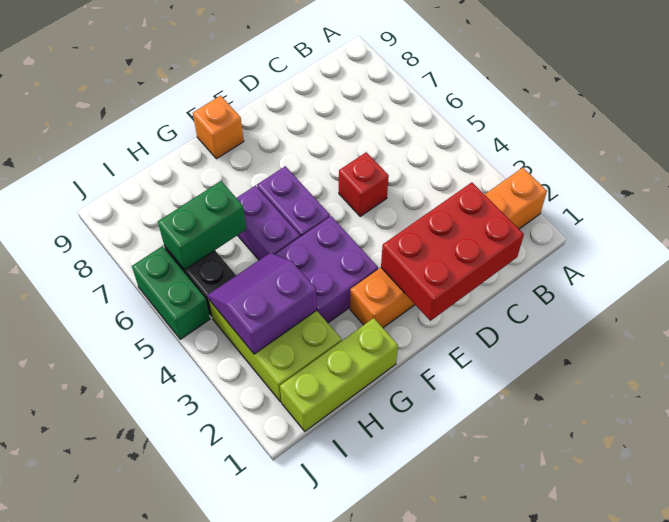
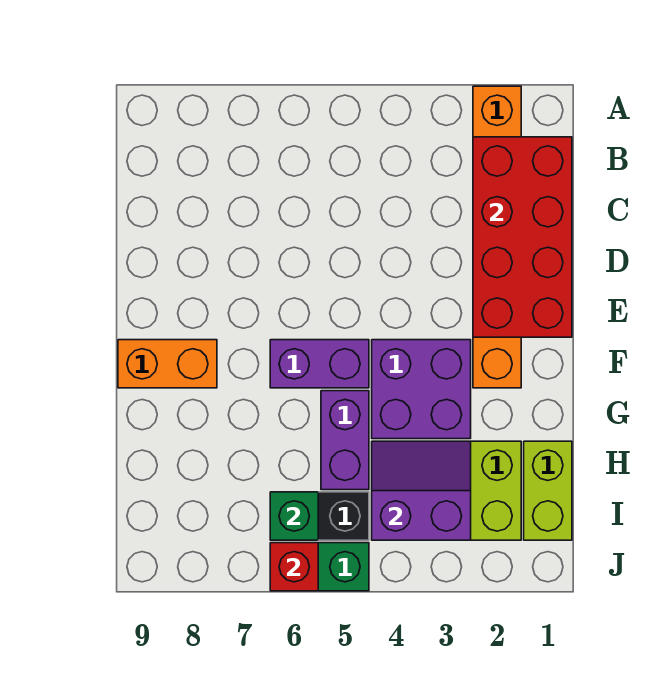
red 2x3 brick [381,182,524,321] -> red 2x4 brick [473,137,572,337]
red 1x1 brick [339,152,389,216] -> red 1x1 brick moved to [270,543,318,591]
orange 1x1 brick [193,96,244,159] -> orange 1x2 brick [118,340,217,388]
lime 1x3 brick [280,318,398,431] -> lime 1x2 brick [524,441,572,540]
purple 1x2 brick [237,186,300,260] -> purple 1x2 brick turned to [321,391,369,490]
purple 2x2 slope [208,253,317,354] -> purple 2x2 slope turned to [372,441,471,540]
green 1x2 brick [158,181,246,270] -> green 1x1 brick [270,492,318,540]

